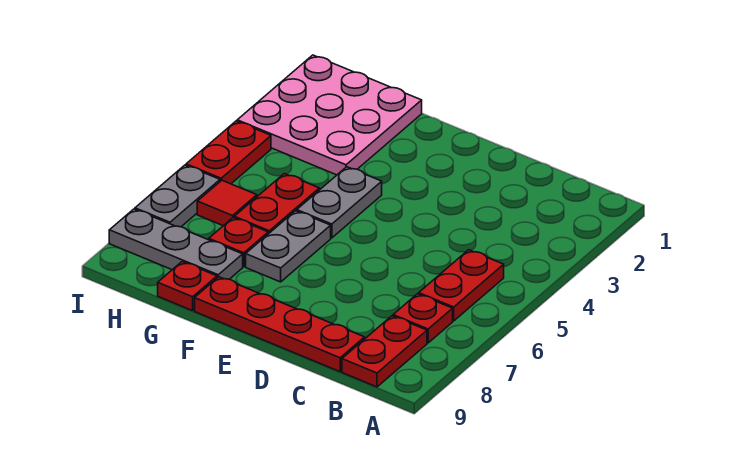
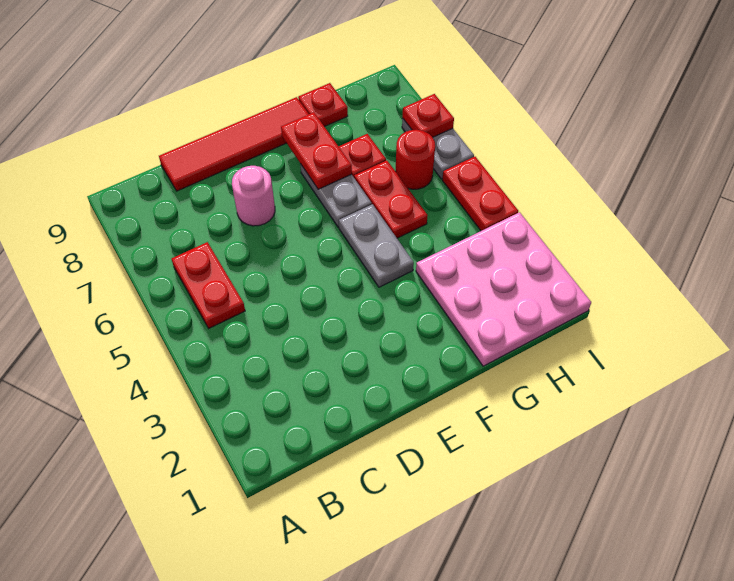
red 1x1 plate [393,294,453,343] -> red 1x1 plate moved to [402,94,454,137]
red 1x2 plate [342,316,427,387] -> red 1x2 plate moved to [281,112,352,189]
red 1x4 plate [195,277,365,372] -> red 1x4 tile [159,97,309,191]
none -> pink 1x1 round brick [232,166,275,226]
grey 1x3 plate [109,209,243,279] -> none
red 1x1 tile [197,180,257,226] -> red 1x1 round brick [395,130,435,189]

